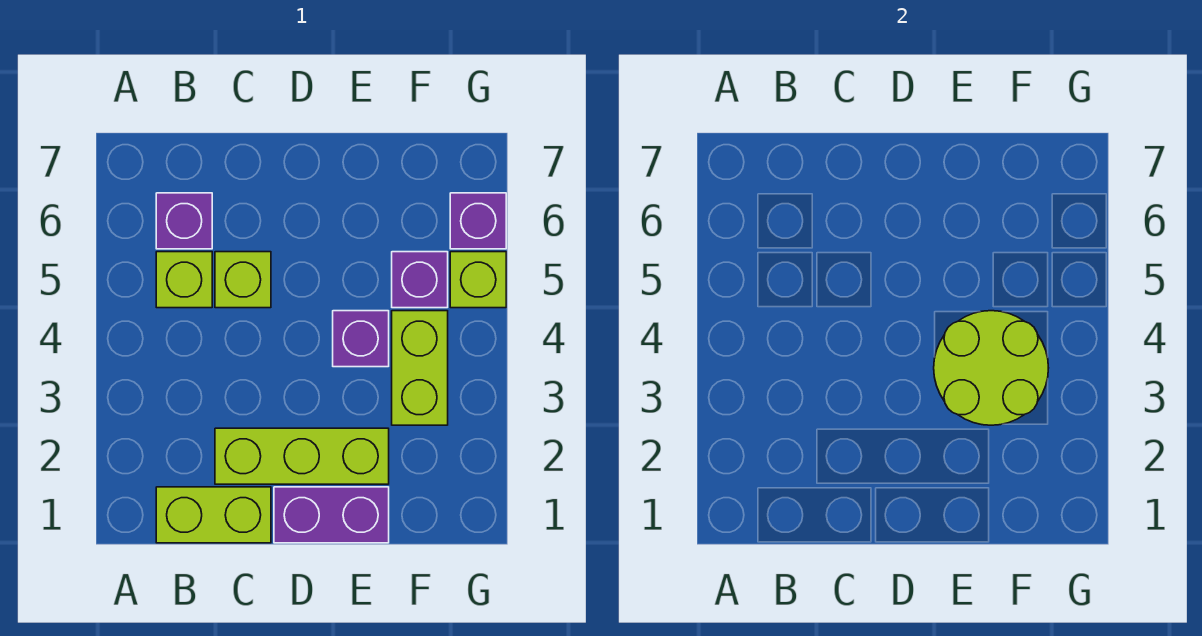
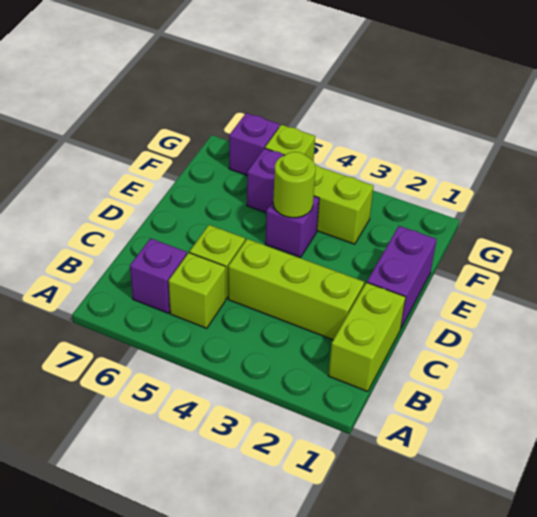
lime 1x3 brick [215,428,389,484] -> lime 1x3 brick turned to [228,239,364,340]
lime 2x2 round brick [934,311,1048,425] -> lime 1x1 round brick [273,152,316,218]

